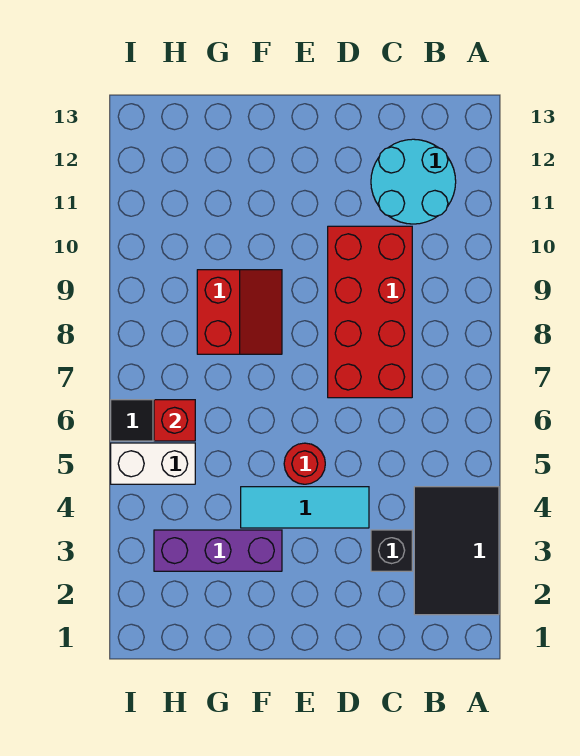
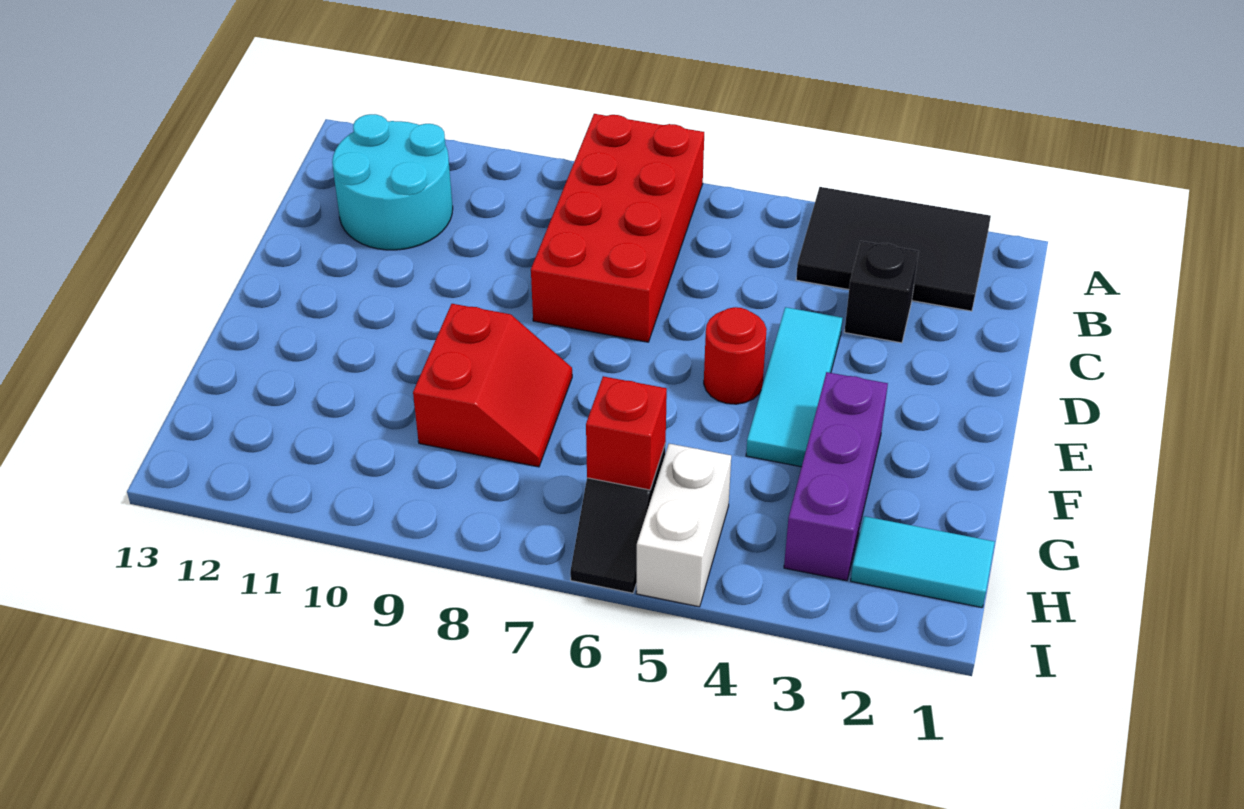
red 2x4 brick [328,226,412,398] -> red 2x4 brick turned to [531,114,704,342]
red 2x2 slope [197,270,282,354] -> red 2x2 slope turned to [413,304,572,467]
none -> cyan 1x2 tile [851,516,995,608]

